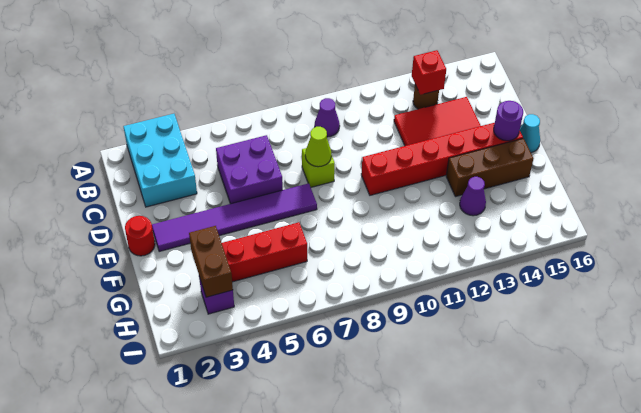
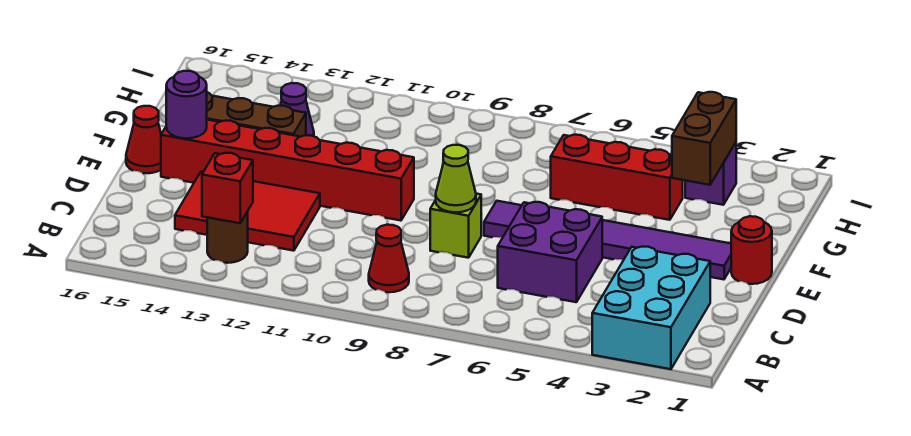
purple 1x1 cone [315,98,340,137] -> red 1x1 cone [369,225,409,292]
cyan 1x1 cone [520,114,540,153] -> red 1x1 cone [126,106,161,173]

